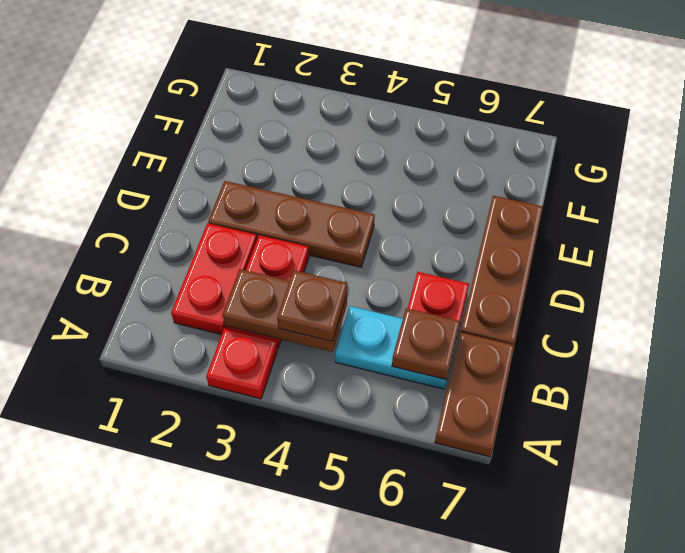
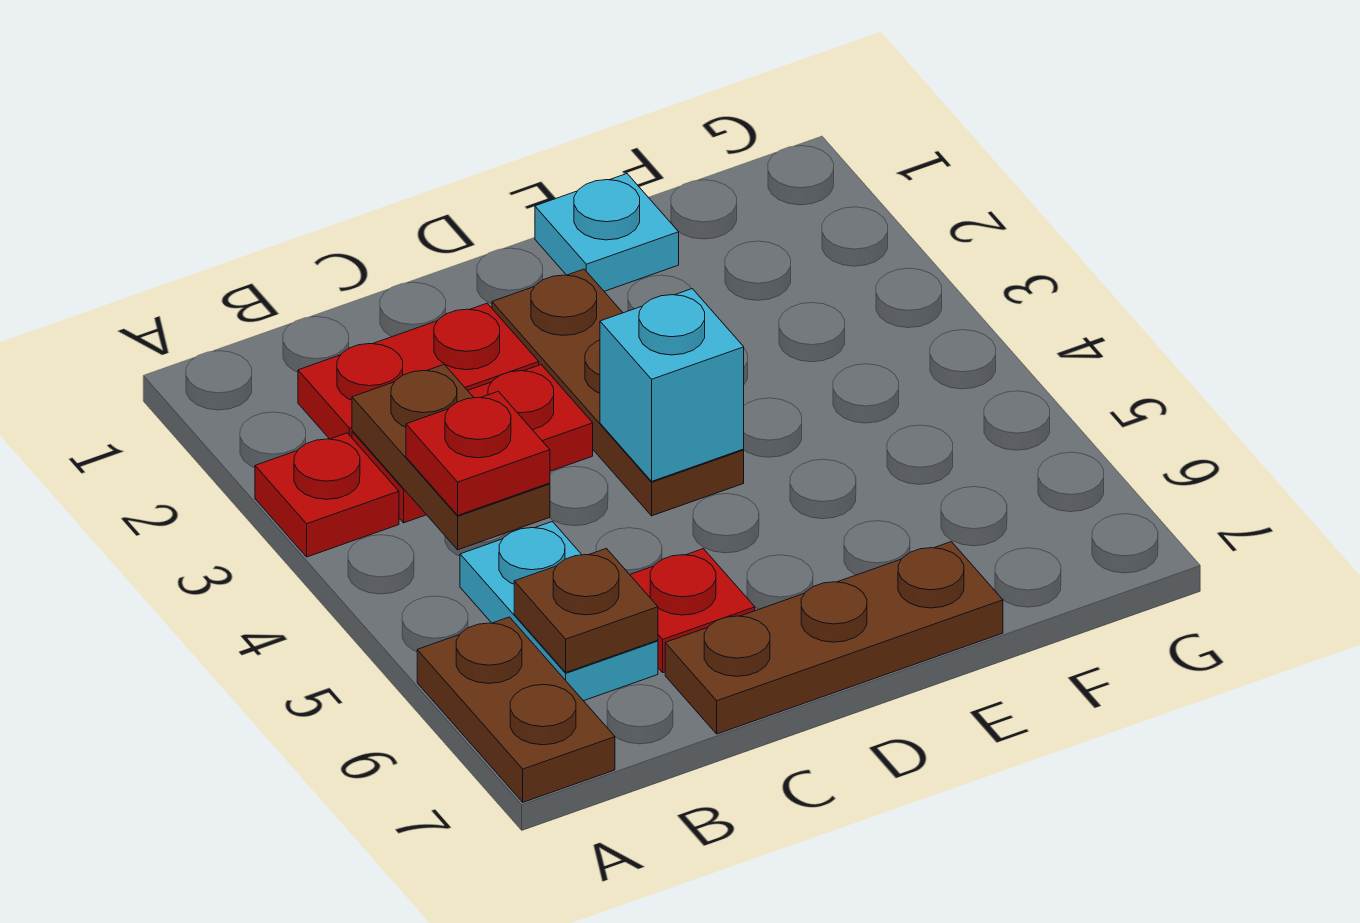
brown 1x2 plate [435,332,514,457] -> brown 1x2 plate turned to [417,617,615,802]
brown 1x1 plate [277,270,347,341] -> red 1x1 plate [406,391,550,515]
none -> cyan 1x1 brick [600,289,744,481]
none -> cyan 1x1 plate [535,174,679,291]

